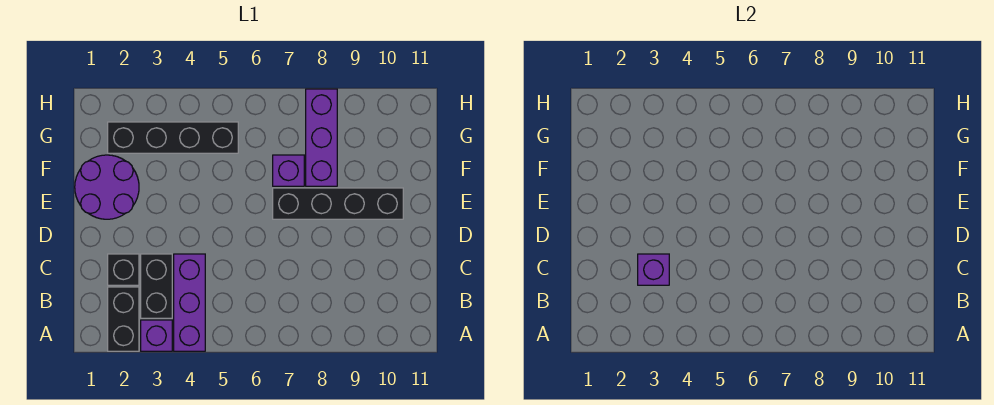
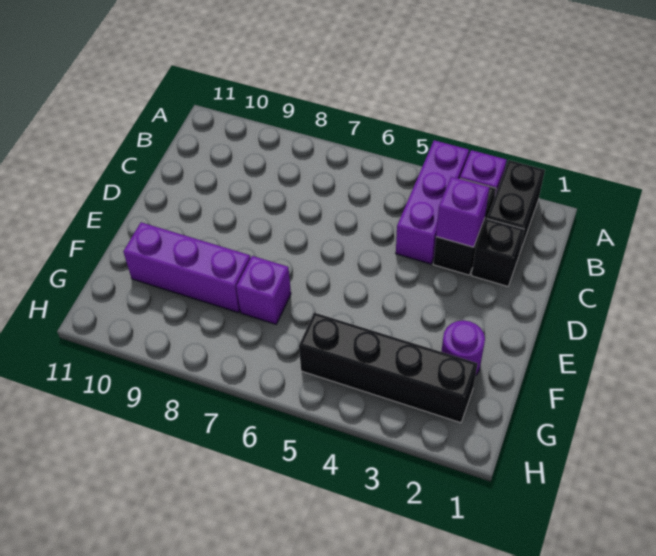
purple 2x2 round brick [75,155,139,219] -> purple 1x1 round brick [441,320,485,376]
black 1x4 brick [273,188,403,219] -> none
purple 1x3 brick [306,89,337,186] -> purple 1x3 brick turned to [123,222,251,313]

